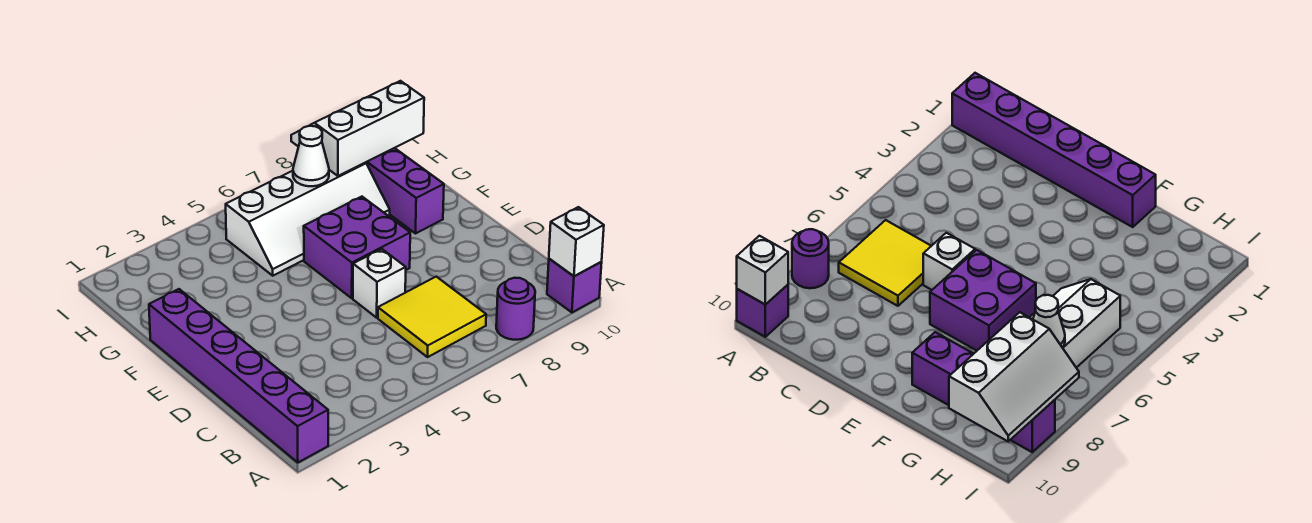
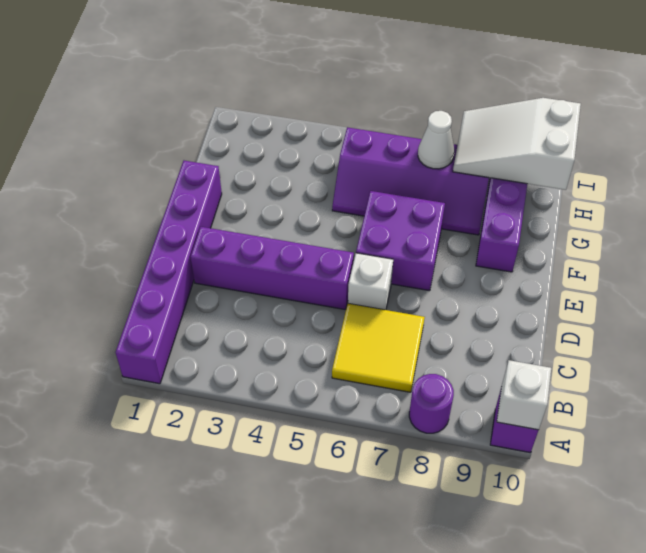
none -> purple 1x4 brick [190,227,354,310]
white 2x4 slope [226,162,390,276] -> purple 2x4 slope [332,127,489,235]
white 2x3 slope [291,81,424,176] -> white 2x3 slope turned to [453,98,581,190]

